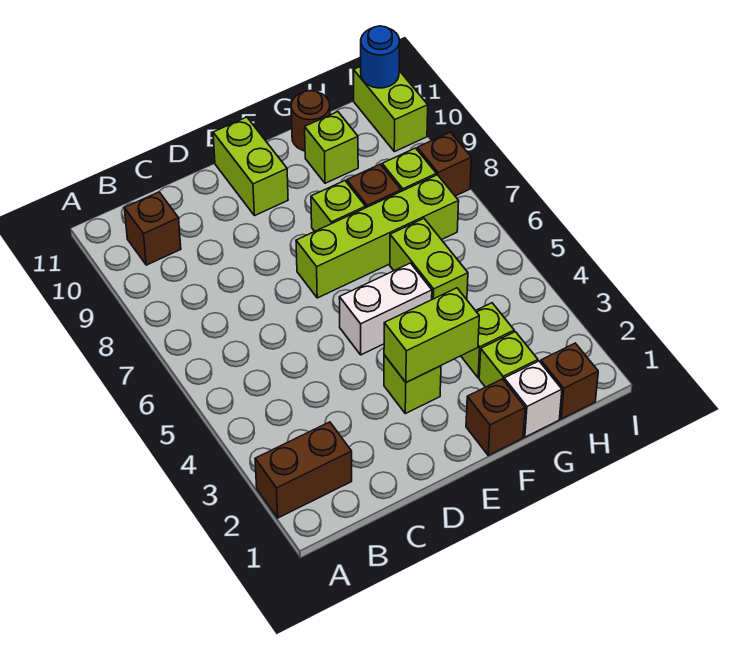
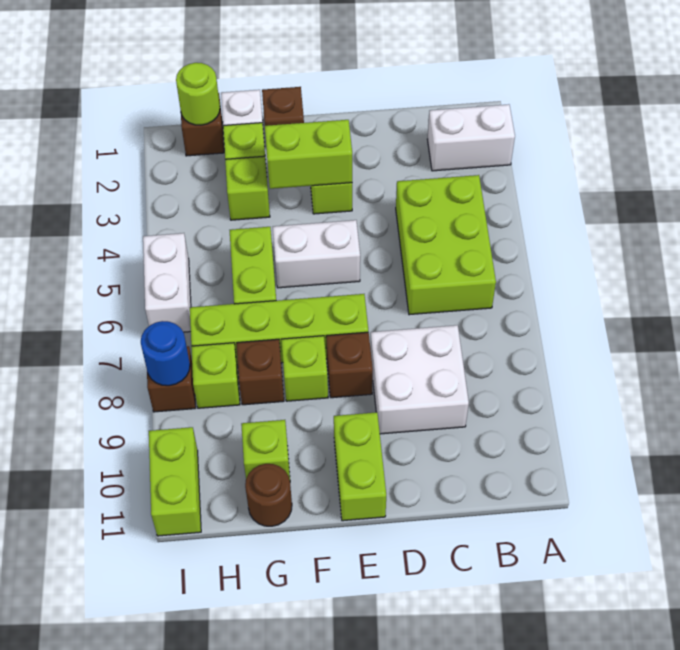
brown 1x2 brick [255,422,352,518] -> white 1x2 brick [427,104,515,171]
none -> lime 2x3 brick [396,175,496,315]
brown 1x1 brick [124,192,181,265] -> brown 1x1 brick moved to [326,332,373,398]
none -> white 2x2 brick [370,325,469,434]
none -> lime 1x1 round brick [176,63,220,125]
none -> white 1x2 brick [143,233,191,332]
blue 1x1 round brick [361,26,400,88] -> blue 1x1 round brick moved to [141,321,190,386]

